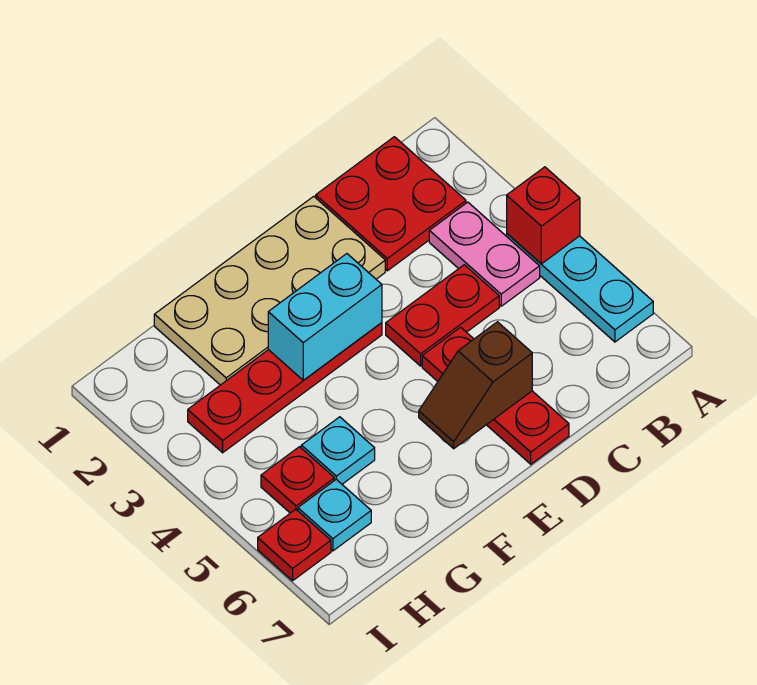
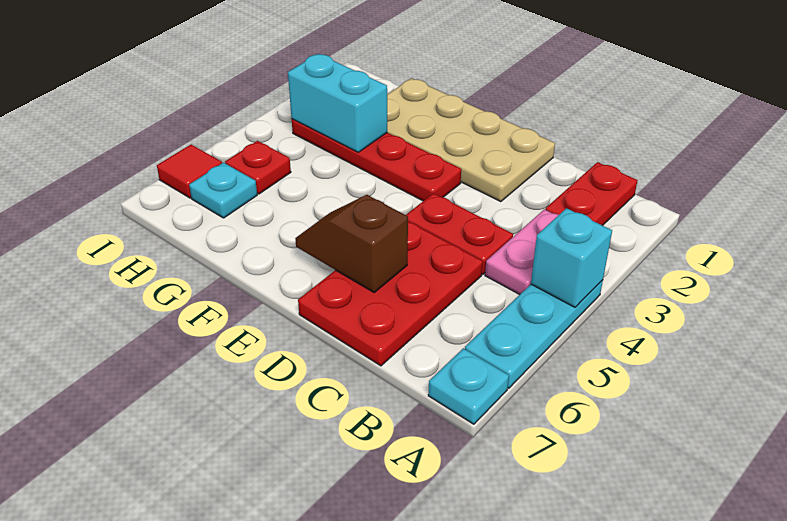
red 1x1 brick [507,167,580,264] -> cyan 1x1 brick [531,208,612,307]
red 2x2 plate [316,137,466,271] -> red 1x2 plate [545,162,637,226]
red 1x3 plate [422,327,569,464] -> red 2x3 plate [298,221,483,366]
cyan 1x2 brick [268,254,382,380] -> cyan 1x2 brick moved to [288,54,387,152]
cyan 1x1 plate [301,417,375,484] -> cyan 1x1 plate moved to [428,348,509,424]
red 1x1 plate [258,509,331,581] -> red 1x1 tile [157,145,222,198]

